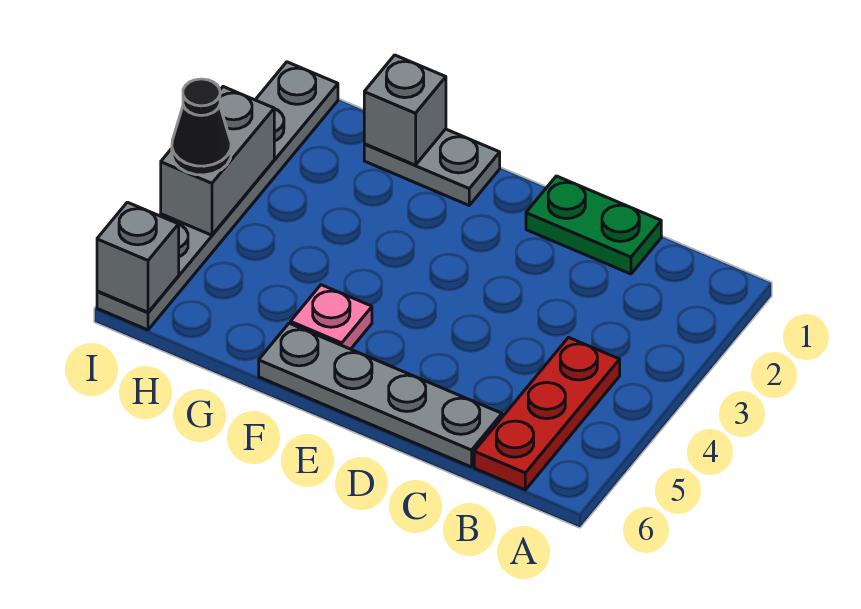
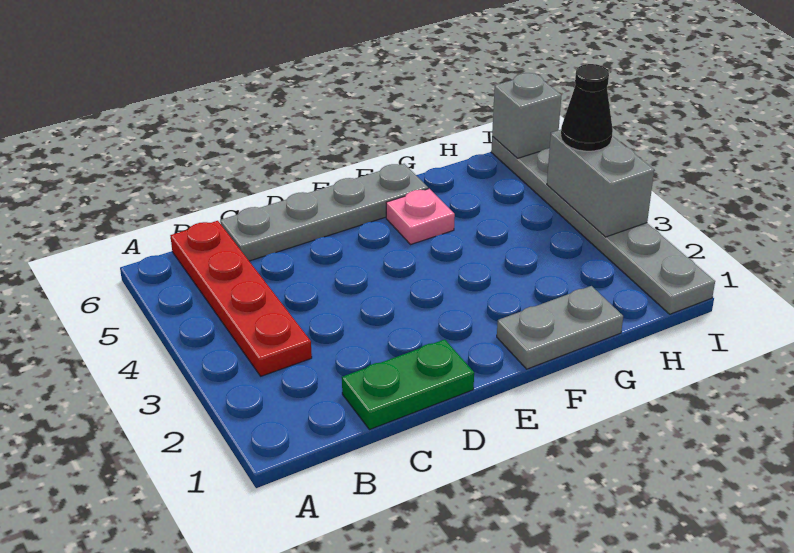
red 1x3 plate [474,338,620,490] -> red 1x4 plate [170,221,312,376]
grey 1x1 brick [364,55,446,165] -> none

